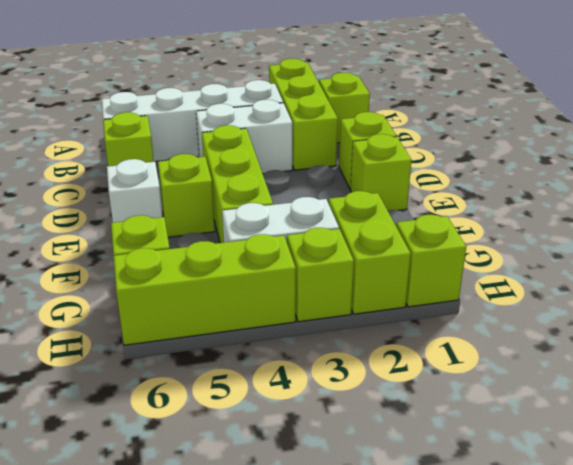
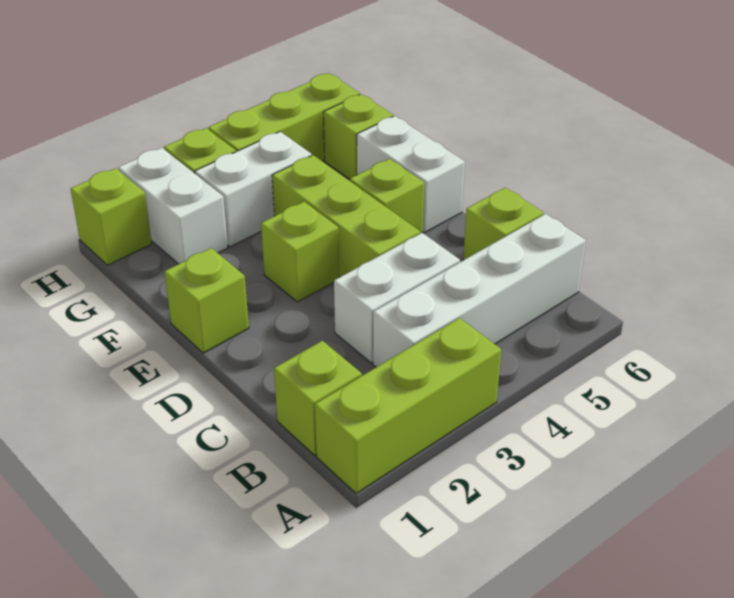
lime 1x3 brick [269,59,338,170] -> lime 1x3 brick turned to [315,318,501,494]
lime 1x1 brick [339,112,396,188] -> lime 1x1 brick moved to [261,202,339,302]
white 1x1 brick [107,159,162,223] -> white 1x2 brick [357,116,465,233]
lime 1x2 brick [329,191,411,314] -> white 1x2 brick [118,148,228,264]

